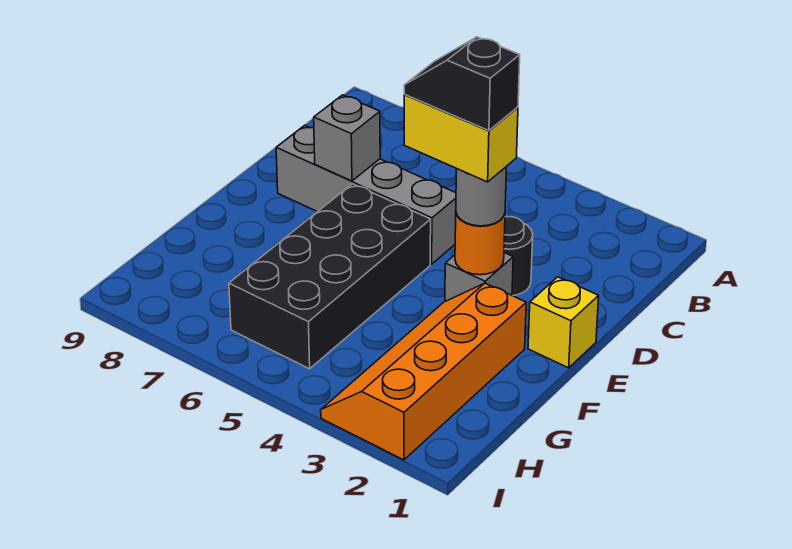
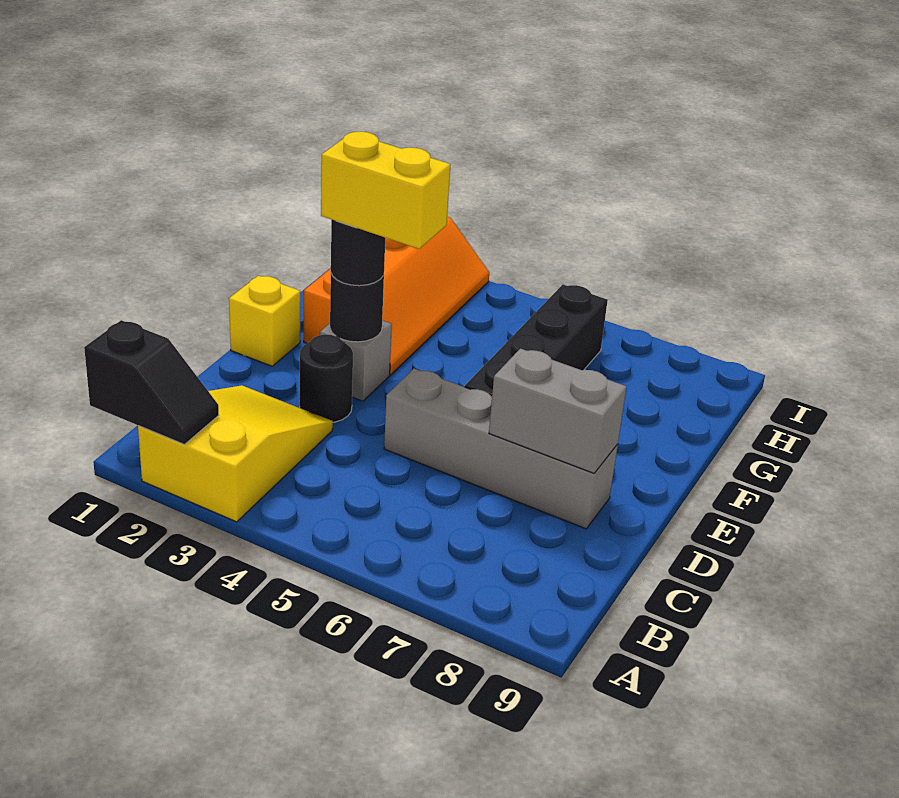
none -> yellow 2x3 slope [138,385,333,522]
grey 1x1 brick [314,95,380,181] -> grey 1x2 brick [489,349,627,473]
orange 1x1 round brick [455,214,505,275] -> black 1x1 round brick [330,274,384,342]
grey 1x1 round brick [456,166,507,226] -> black 1x1 round brick [331,220,385,286]
black 1x2 slope [404,37,520,131] -> black 1x2 slope moved to [84,320,219,445]
black 2x4 brick [229,184,431,369] -> black 1x4 brick [465,285,608,396]

